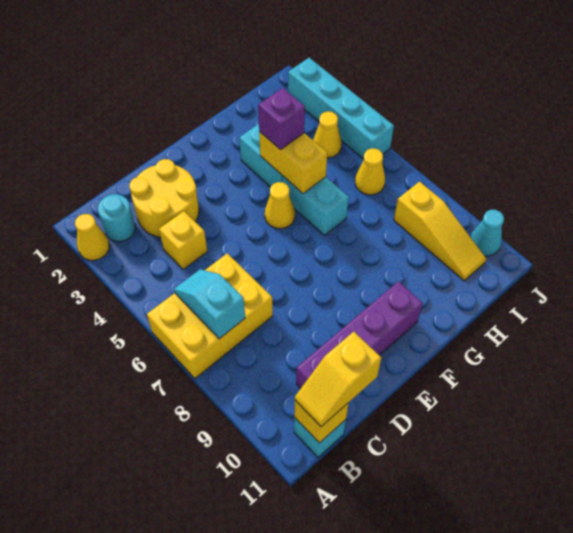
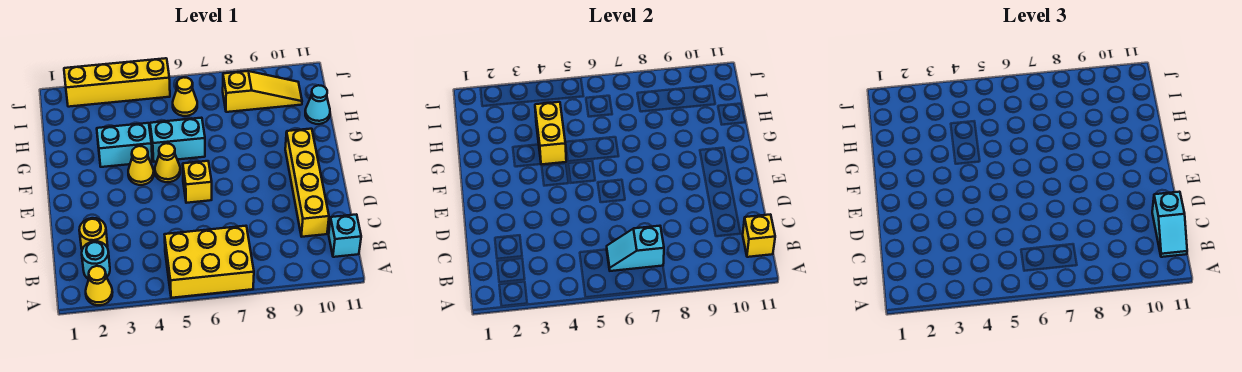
yellow 2x3 brick [147,253,273,378] -> yellow 2x3 brick turned to [164,226,254,298]
yellow 1x2 slope [295,332,381,427] -> cyan 1x2 slope [1152,192,1187,257]
yellow 2x2 round brick [129,159,199,237] -> yellow 1x1 round brick [79,218,108,249]
yellow 1x1 brick [159,211,207,270] -> yellow 1x1 brick moved to [183,161,212,203]
purple 1x4 brick [296,282,423,389] -> yellow 1x4 brick [285,129,329,237]
yellow 1x2 brick [259,132,327,194] -> yellow 1x2 brick turned to [535,102,566,165]
purple 1x1 brick [258,88,305,150] -> none
yellow 1x1 cone [313,112,342,158] -> yellow 1x1 cone moved to [128,146,154,185]
cyan 1x4 brick [288,58,394,159] -> yellow 1x4 brick [64,58,170,107]
cyan 1x1 cone [470,210,504,256] -> cyan 1x1 cone moved to [305,85,330,124]

